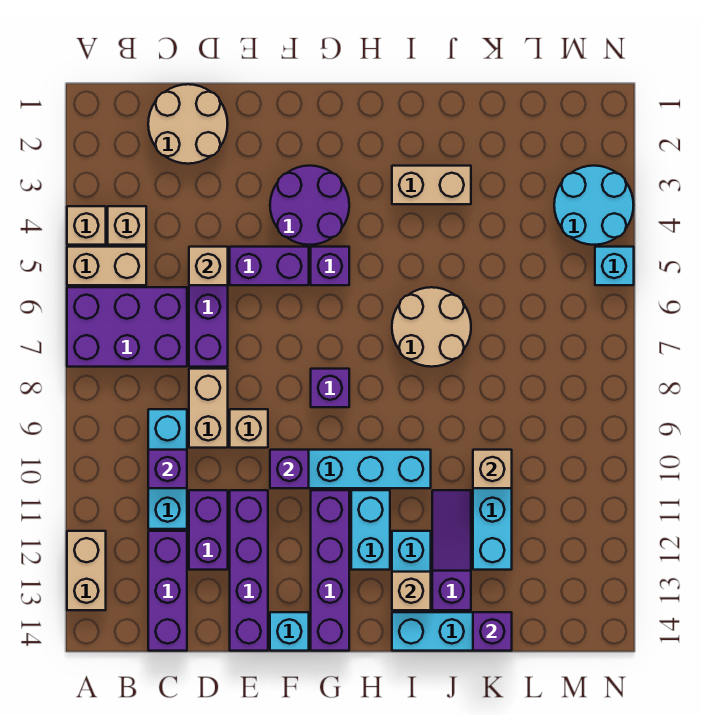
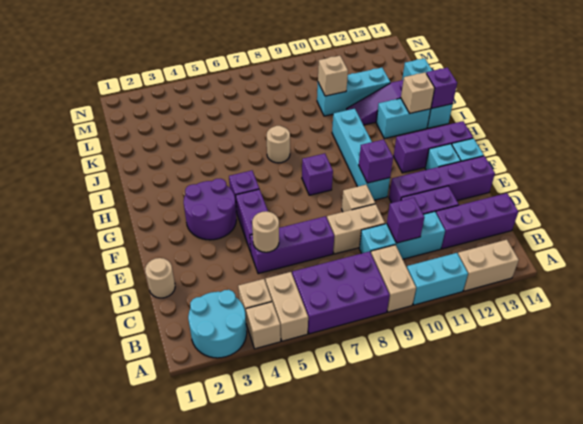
purple 2x3 brick [67,287,187,367] -> purple 2x3 brick turned to [292,251,390,334]
tan 2x2 round brick [148,84,228,164] -> tan 1x1 round brick [145,258,175,298]
tan 1x1 brick [189,247,228,285] -> tan 1x1 round brick [252,211,279,252]
purple 1x4 brick [311,490,349,651] -> purple 1x3 brick [394,121,473,173]
cyan 1x2 brick [351,490,390,570] -> cyan 1x2 brick moved to [407,253,468,305]
tan 1x2 brick [392,166,471,204] -> tan 1x2 brick moved to [371,245,416,312]
tan 2x2 round brick [392,287,471,367] -> tan 1x1 round brick [267,126,290,163]
purple 1x1 brick [473,612,512,651] -> purple 1x1 brick moved to [426,68,457,108]
cyan 2x2 round brick [554,166,634,245] -> cyan 2x2 round brick moved to [188,290,247,358]
cyan 1x1 brick [595,247,634,285] -> cyan 1x1 brick moved to [425,144,461,170]

